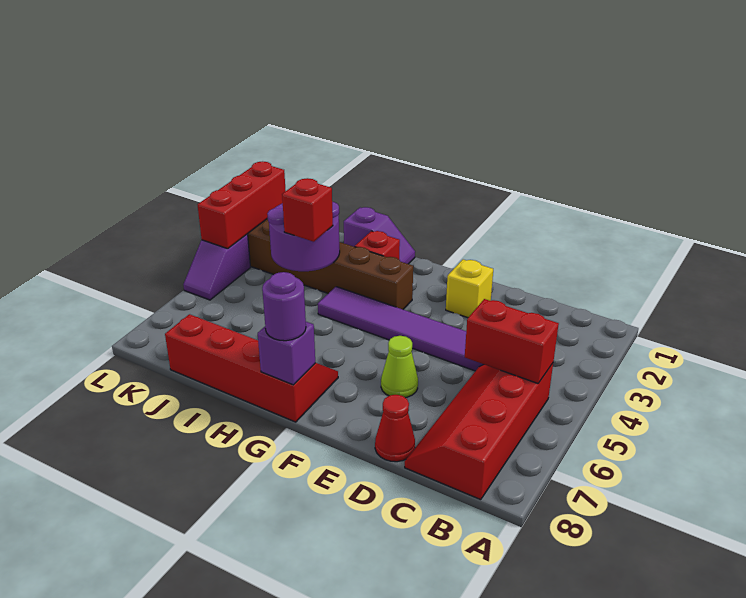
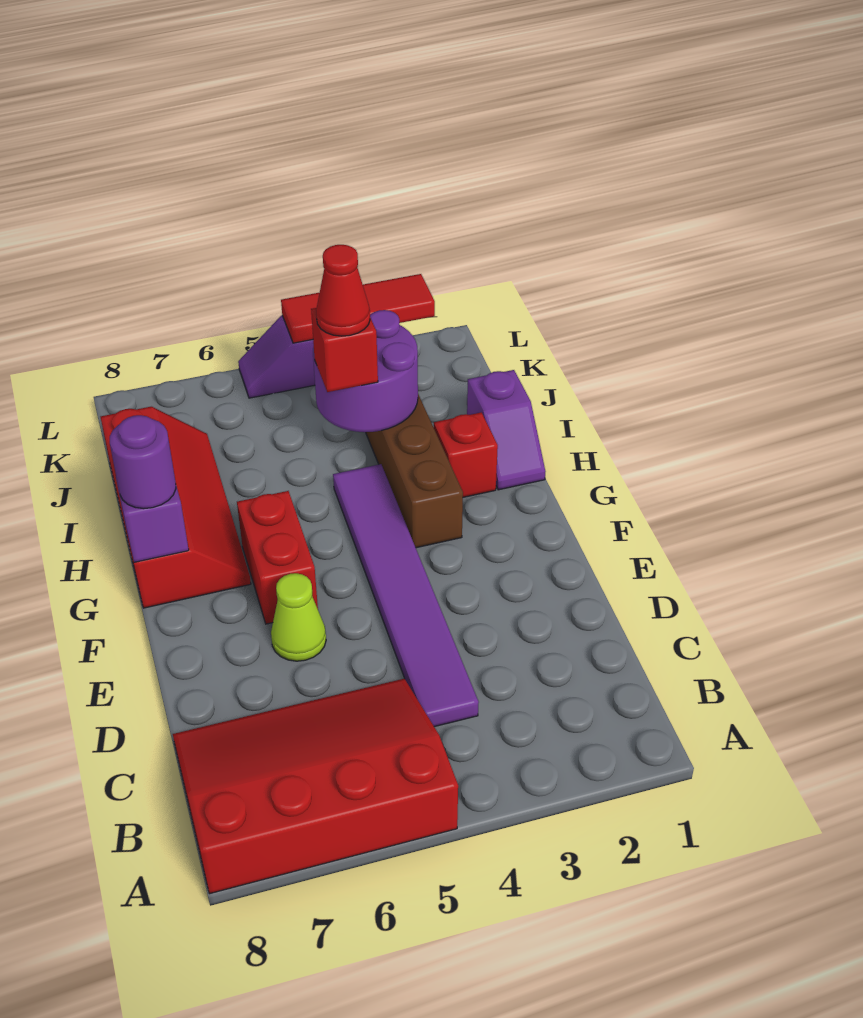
red 2x4 slope [405,363,553,500] -> red 3x4 slope [173,679,458,894]
red 1x2 brick [465,299,559,383] -> red 1x2 brick moved to [237,491,318,624]
red 1x1 cone [375,395,415,462] -> red 1x1 cone moved to [316,245,370,336]
yellow 1x1 brick [446,259,493,318] -> none
red 1x3 brick [197,161,286,249] -> red 1x3 tile [281,274,435,343]

